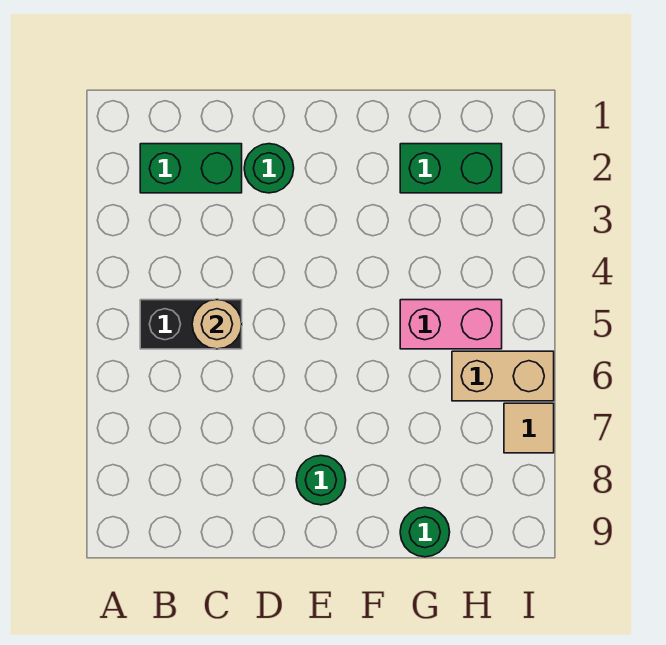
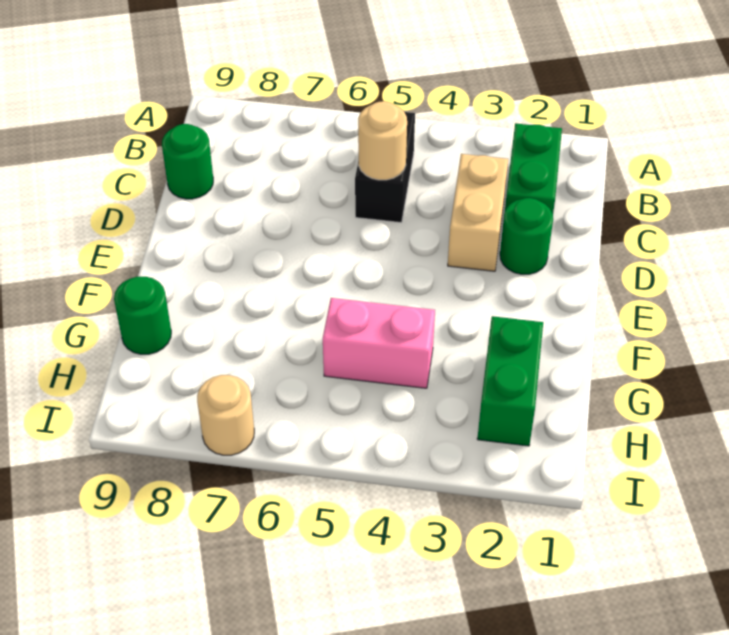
green 1x1 round brick [296,456,346,505] -> green 1x1 round brick moved to [162,124,213,199]
pink 1x2 brick [400,300,502,349] -> pink 1x2 brick turned to [323,298,435,388]
tan 1x2 brick [452,351,554,401] -> tan 1x2 brick moved to [448,154,508,271]
tan 1x1 tile [504,403,554,453] -> tan 1x1 round brick [197,375,254,455]

